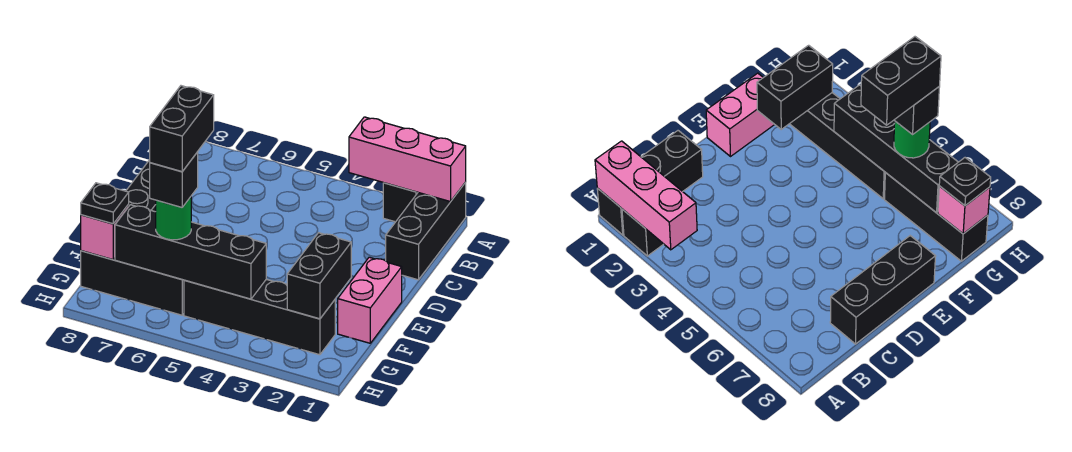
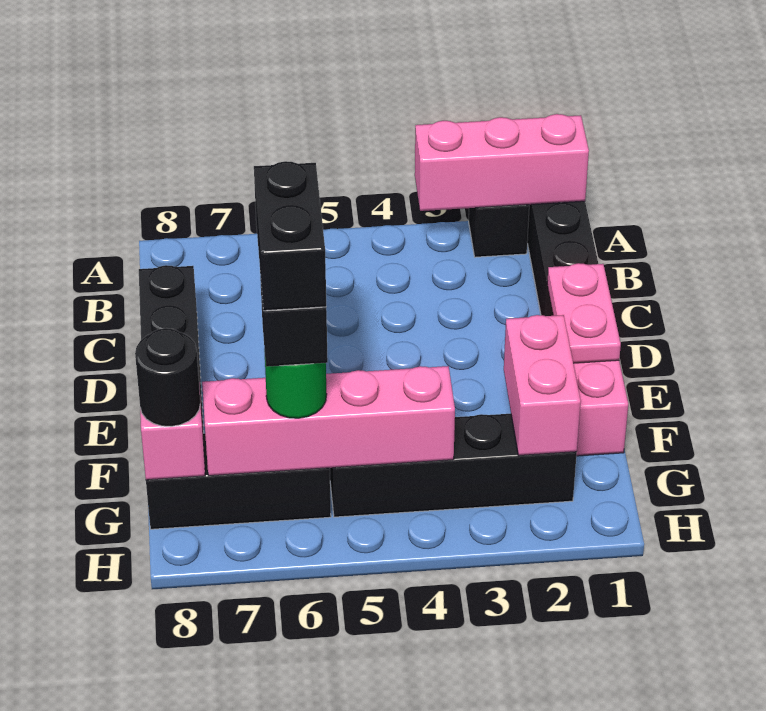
none -> pink 1x2 plate [547,263,621,363]
black 1x2 brick [287,233,351,319] -> pink 1x2 brick [504,315,581,455]
black 1x4 brick [115,205,266,299] -> pink 1x4 brick [202,366,455,476]
black 1x1 plate [81,183,129,224] -> black 1x1 round brick [135,328,200,426]

